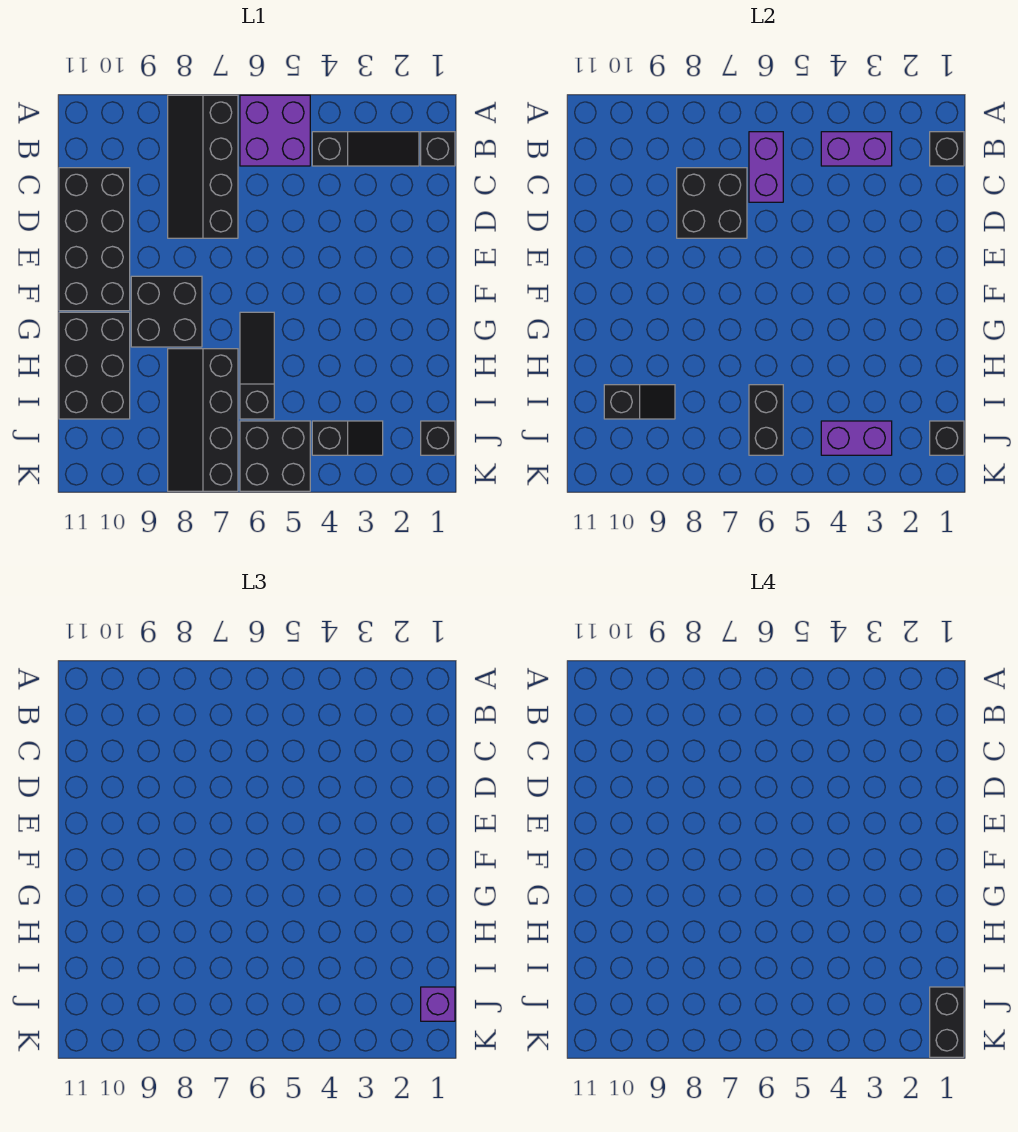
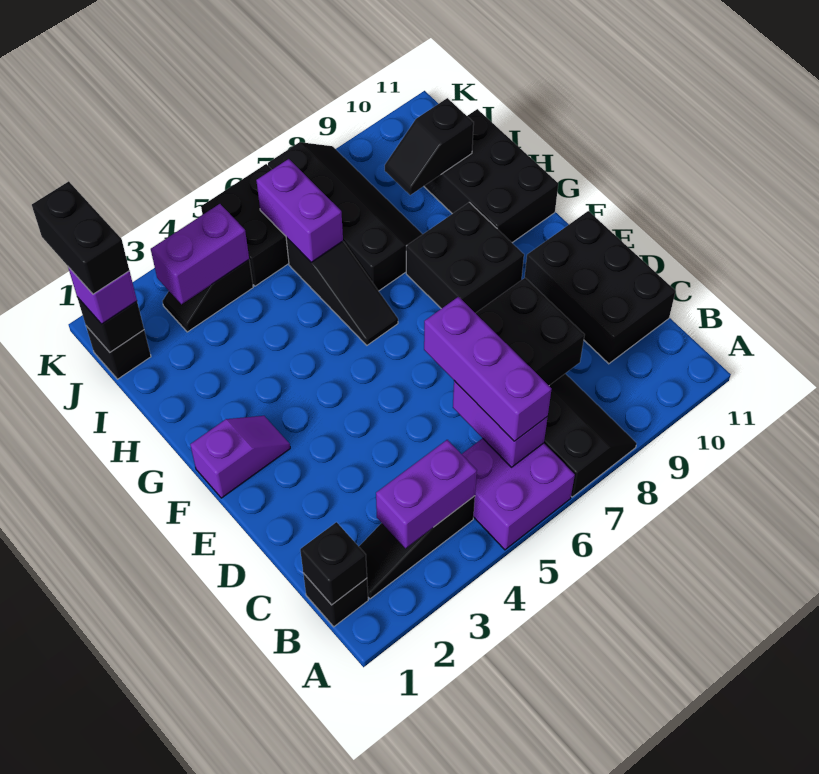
none -> purple 1x3 brick [424,297,552,441]
black 2x4 brick [59,168,130,311] -> black 2x3 brick [525,211,676,364]
none -> purple 1x2 slope [190,416,290,498]
black 1x2 brick [749,385,783,455] -> purple 1x2 brick [256,159,343,262]

